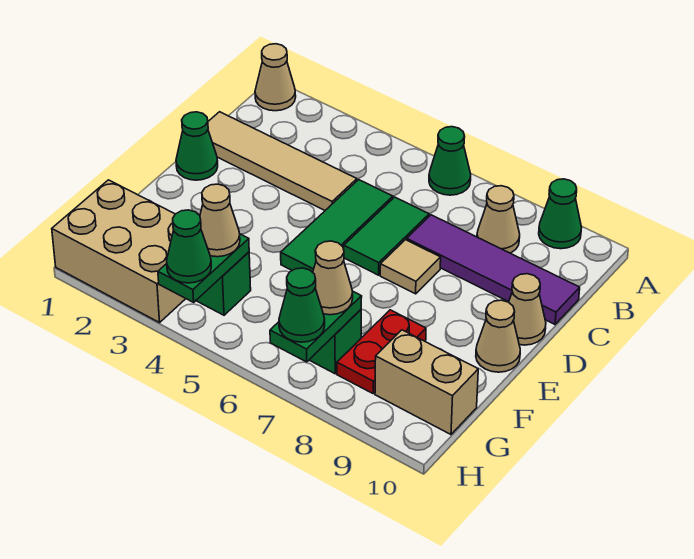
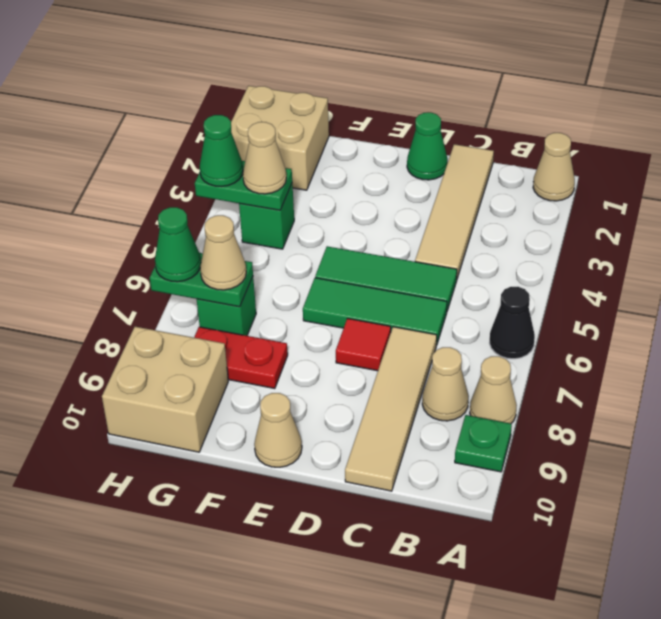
green 1x1 cone [429,127,471,195] -> black 1x1 cone [490,287,535,359]
green 1x1 cone [539,179,582,249] -> green 1x1 plate [455,415,512,472]
green 1x2 tile [344,197,429,275] -> green 1x3 tile [303,278,447,345]
purple 1x4 tile [407,215,580,324] -> tan 1x4 tile [345,327,437,491]
tan 1x1 tile [380,240,441,294] -> red 1x1 tile [336,318,391,371]
tan 1x1 cone [509,274,546,345] -> tan 1x1 cone moved to [470,356,517,423]
tan 2x3 brick [52,180,186,323] -> tan 2x2 brick [231,86,329,190]
tan 1x2 brick [375,330,478,434] -> tan 2x2 brick [102,327,228,452]

